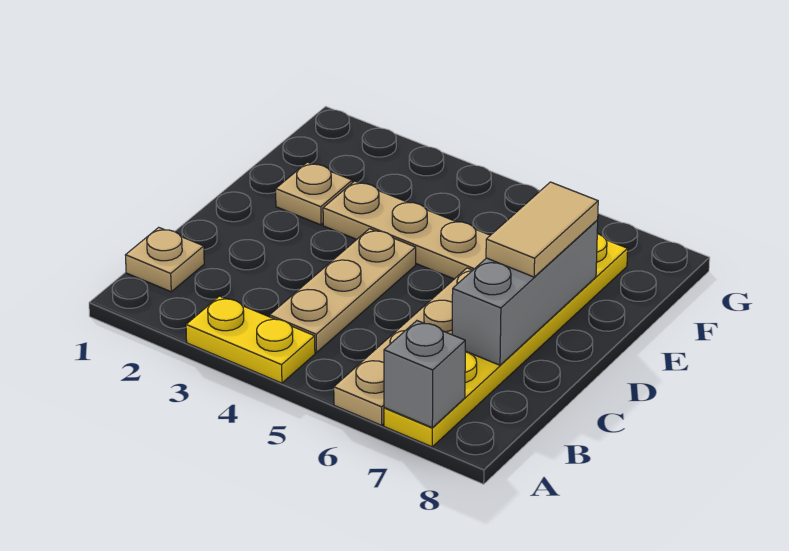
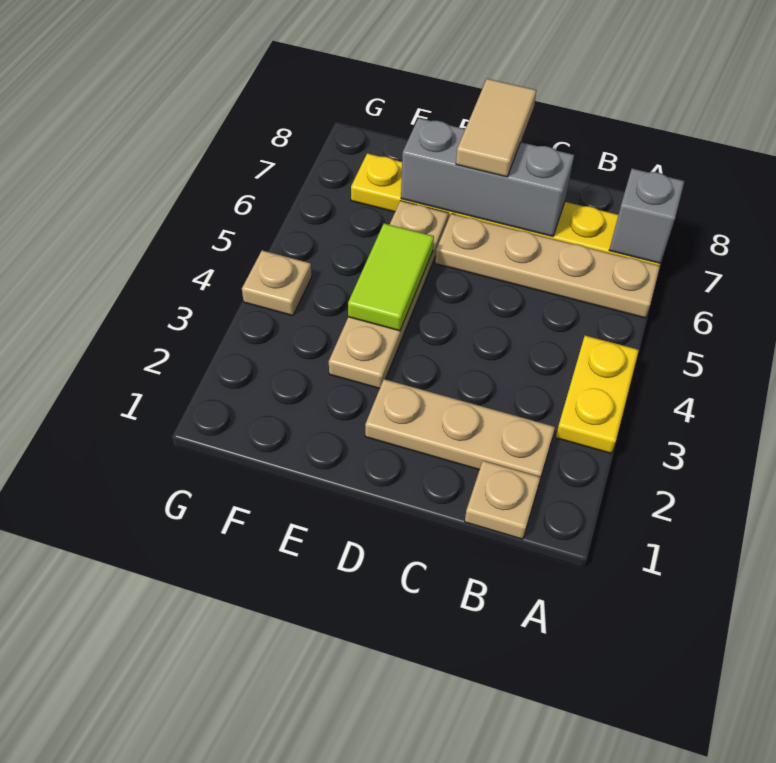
tan 1x3 plate [270,229,416,353] -> tan 1x3 plate moved to [365,379,555,478]
tan 1x2 tile [486,182,598,277] -> tan 1x2 tile turned to [456,79,537,177]
tan 1x1 plate [276,162,352,225] -> tan 1x1 plate moved to [242,250,312,316]
none -> lime 1x2 tile [348,223,434,331]

